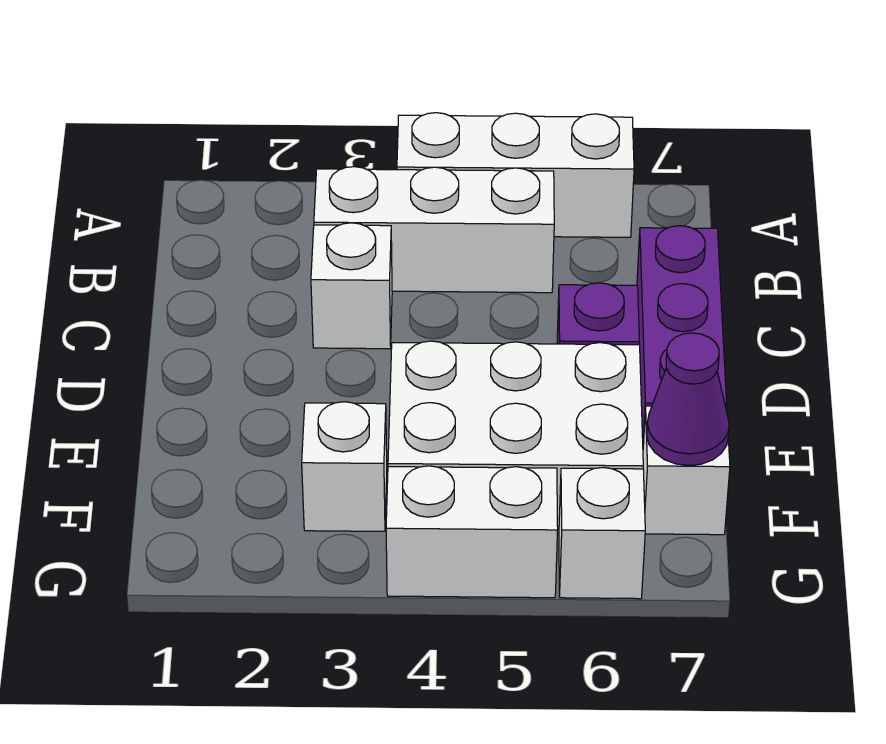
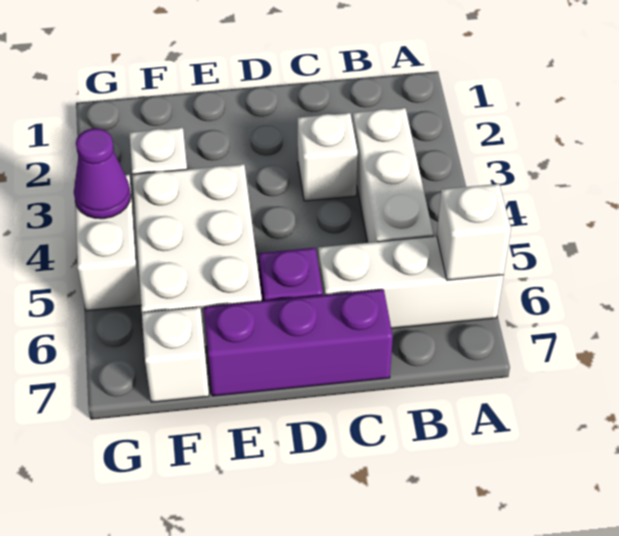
white 1x3 brick [397,113,634,237] -> white 1x3 brick turned to [318,236,504,328]
purple 1x1 cone [647,333,729,466] -> purple 1x1 cone moved to [74,128,131,219]
white 1x1 brick [559,468,645,599] -> white 1x1 brick moved to [437,184,511,280]

